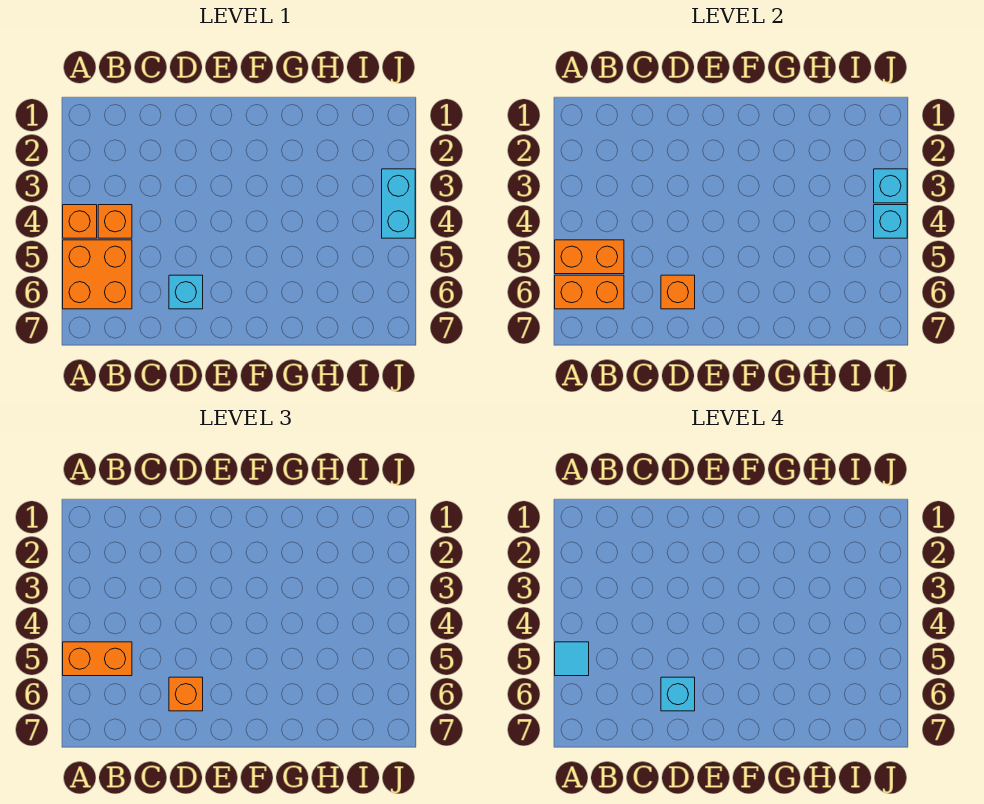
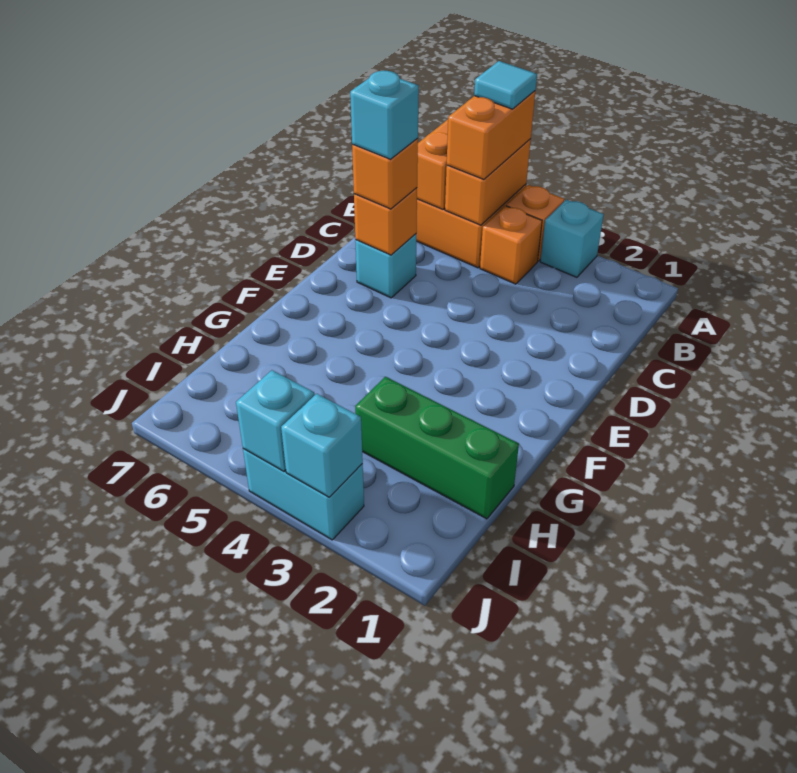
none -> cyan 1x1 brick [540,200,604,277]
none -> green 1x3 brick [355,377,519,519]

